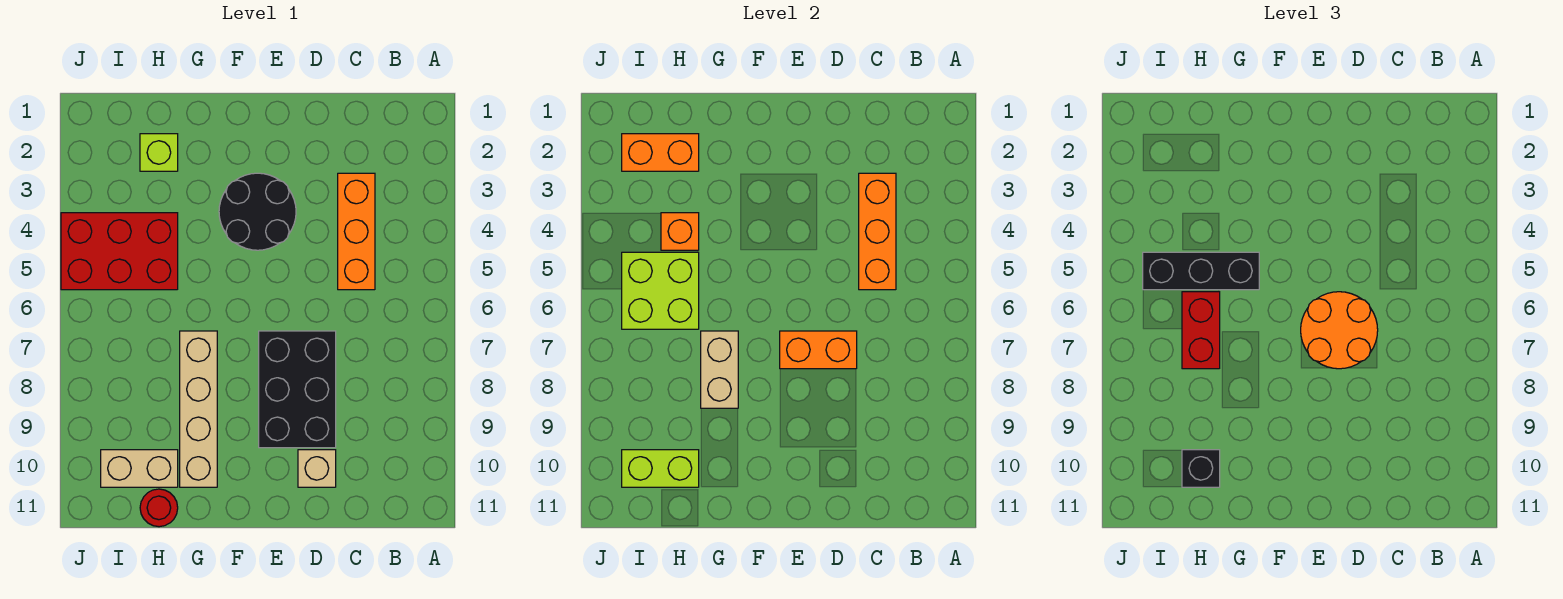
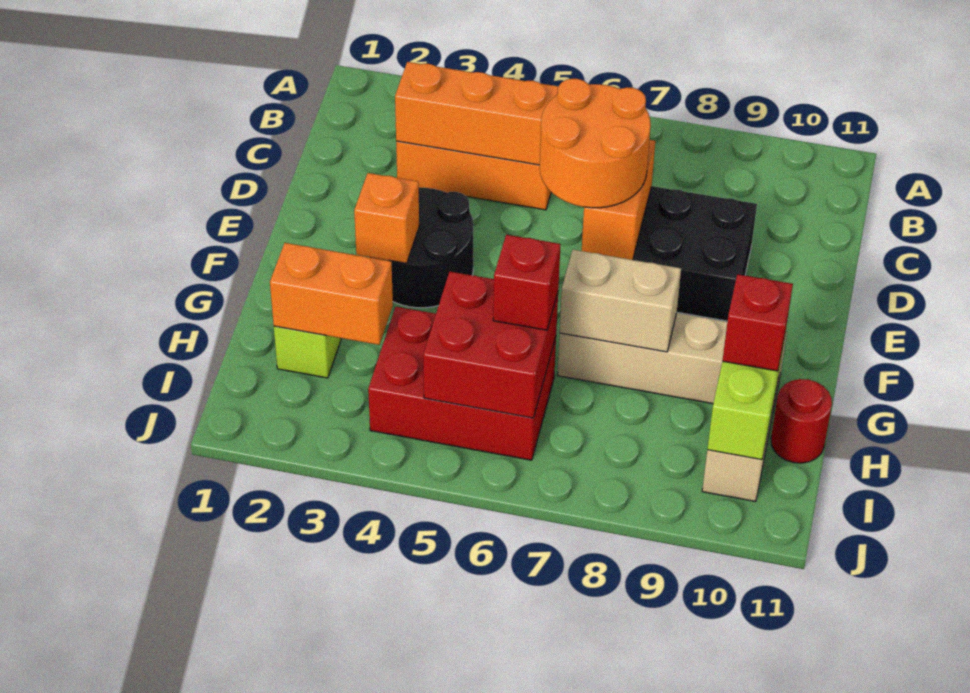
tan 1x1 brick [298,450,336,487] -> none
black 1x3 brick [1143,252,1259,290] -> none
orange 1x2 brick [622,134,699,171] -> orange 1x2 brick turned to [270,243,393,345]
red 2x3 brick [61,213,178,290] -> red 2x3 brick turned to [368,307,556,460]
orange 1x1 brick [661,213,699,250] -> orange 1x1 brick moved to [354,173,419,263]
lime 2x2 brick [622,252,699,329] -> red 2x2 brick [423,272,558,418]
red 1x2 brick [1182,292,1220,369] -> red 1x1 brick [493,235,561,330]
black 1x1 brick [1182,450,1220,487] -> red 1x1 brick [723,274,793,371]

